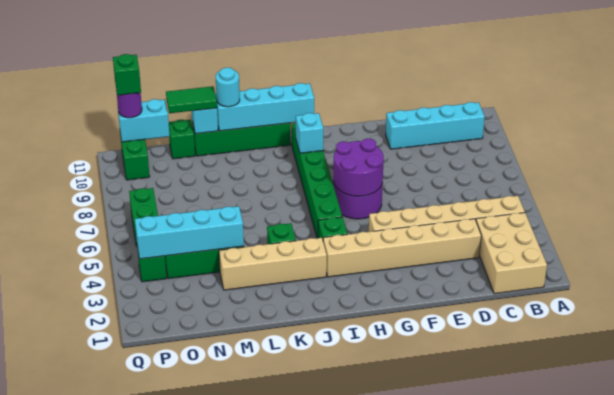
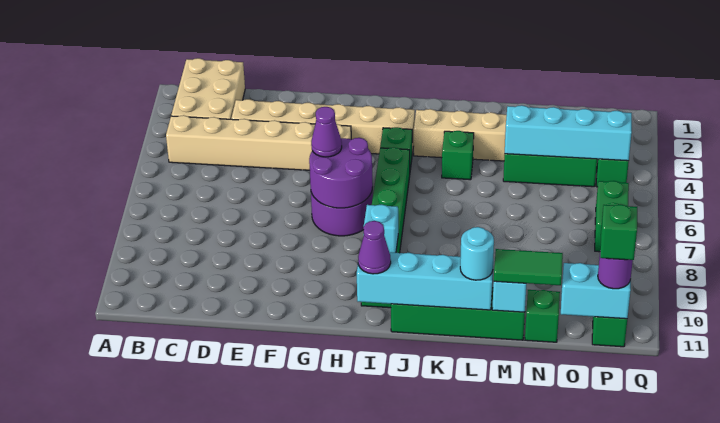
cyan 1x4 brick [386,102,485,149] -> none
none -> purple 1x1 cone [311,107,342,157]
none -> purple 1x1 cone [358,221,391,274]

